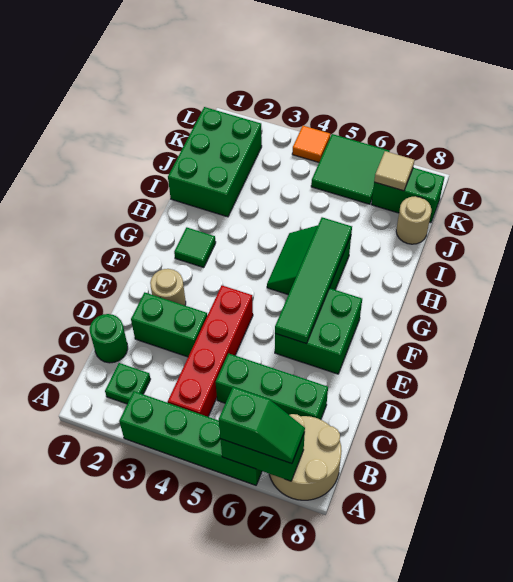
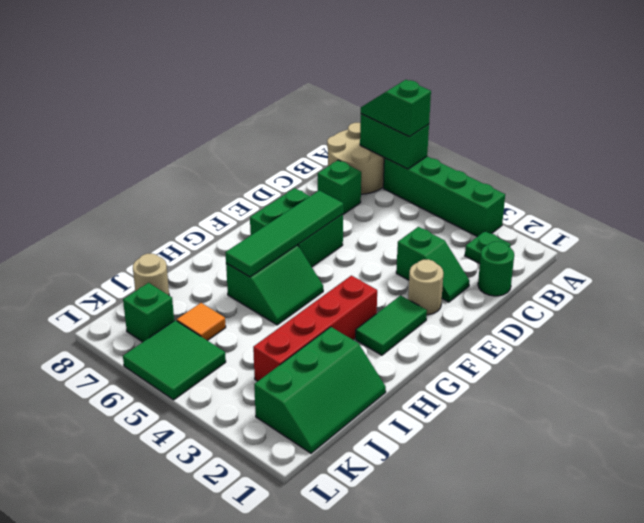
red 1x4 brick [168,285,253,417] -> red 1x4 brick moved to [253,276,377,381]
green 1x3 brick [216,353,328,420] -> green 1x1 brick [318,160,361,214]
green 1x2 brick [131,292,207,357] -> green 1x2 slope [396,227,470,302]
green 1x1 tile [174,227,216,268] -> green 1x2 tile [356,295,427,355]
green 2x3 brick [168,107,262,217] -> green 2x3 slope [254,327,386,453]
green 1x2 brick [371,168,444,223] -> green 1x1 brick [123,283,174,342]
tan 1x1 tile [374,151,414,191] -> none
orange 1x1 tile [292,126,330,162] -> orange 1x1 tile moved to [177,303,226,341]

